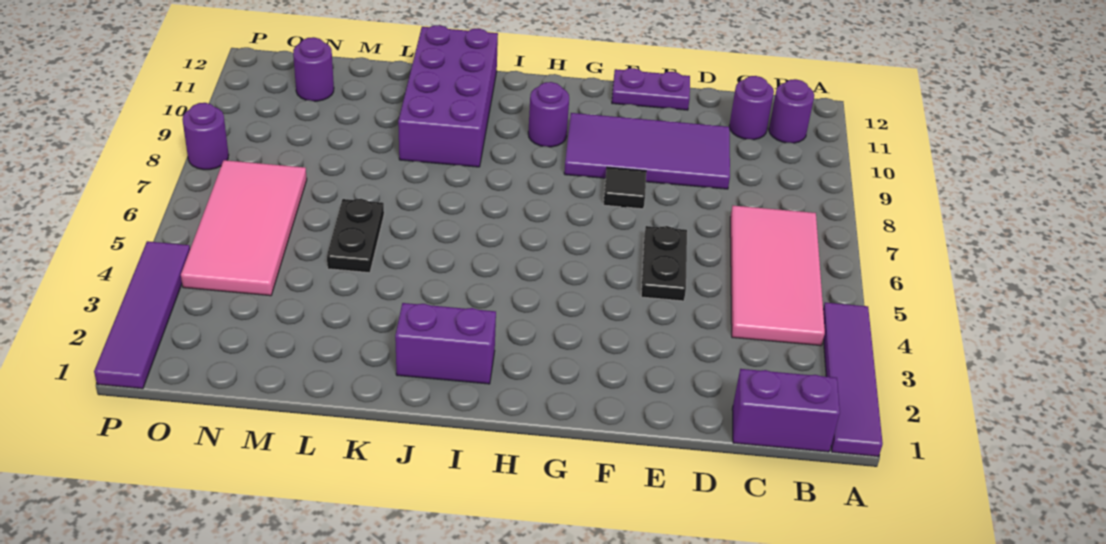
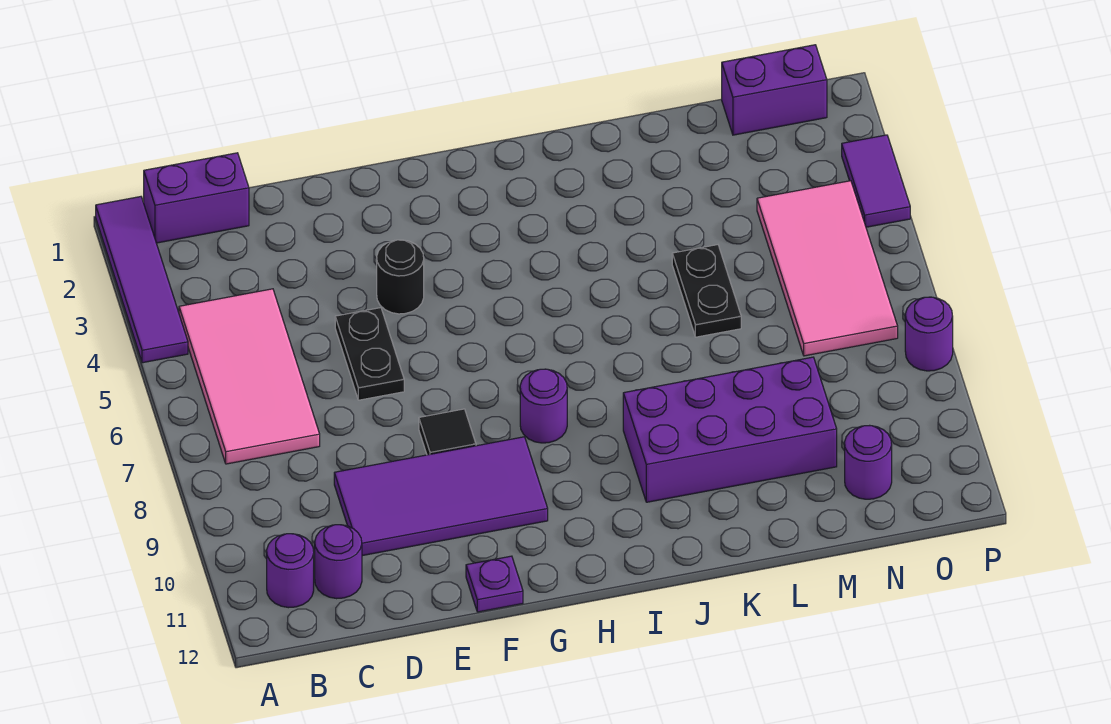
purple 1x2 plate [612,68,690,110] -> purple 1x1 plate [466,556,523,612]
none -> black 1x1 round brick [377,240,424,314]
purple 1x1 round brick [528,82,569,147] -> purple 1x1 round brick moved to [520,369,567,443]
purple 1x2 brick [395,303,496,384] -> purple 1x2 brick moved to [722,45,827,135]
purple 2x4 brick [398,25,498,167] -> purple 2x4 brick turned to [623,357,837,502]
purple 1x4 tile [94,241,190,389] -> purple 1x2 tile [842,135,910,227]

